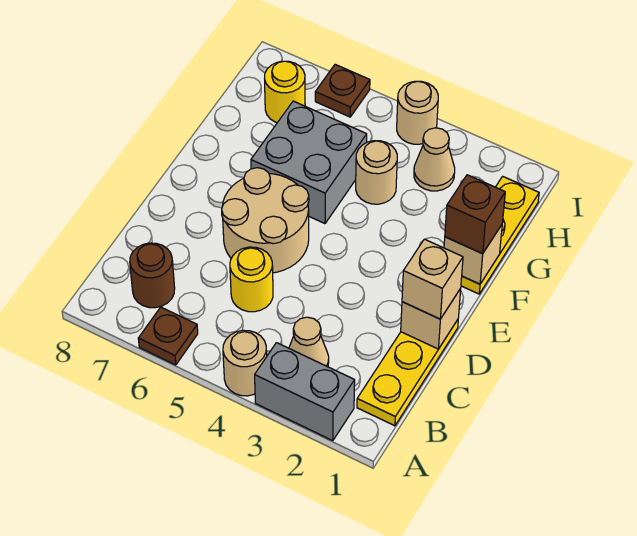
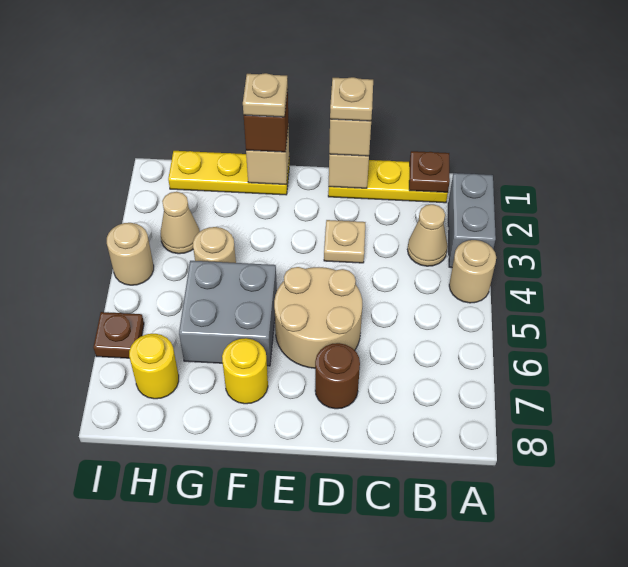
brown 1x1 plate [138,307,198,365] -> brown 1x1 plate moved to [409,151,450,192]
brown 1x1 round brick [130,243,175,308] -> brown 1x1 round brick moved to [315,343,360,409]
yellow 1x1 round brick [230,247,273,312] -> yellow 1x1 round brick moved to [222,338,268,404]
none -> tan 1x1 plate [330,77,373,121]
none -> tan 1x1 plate [324,220,366,263]
none -> tan 1x1 plate [243,73,288,117]

